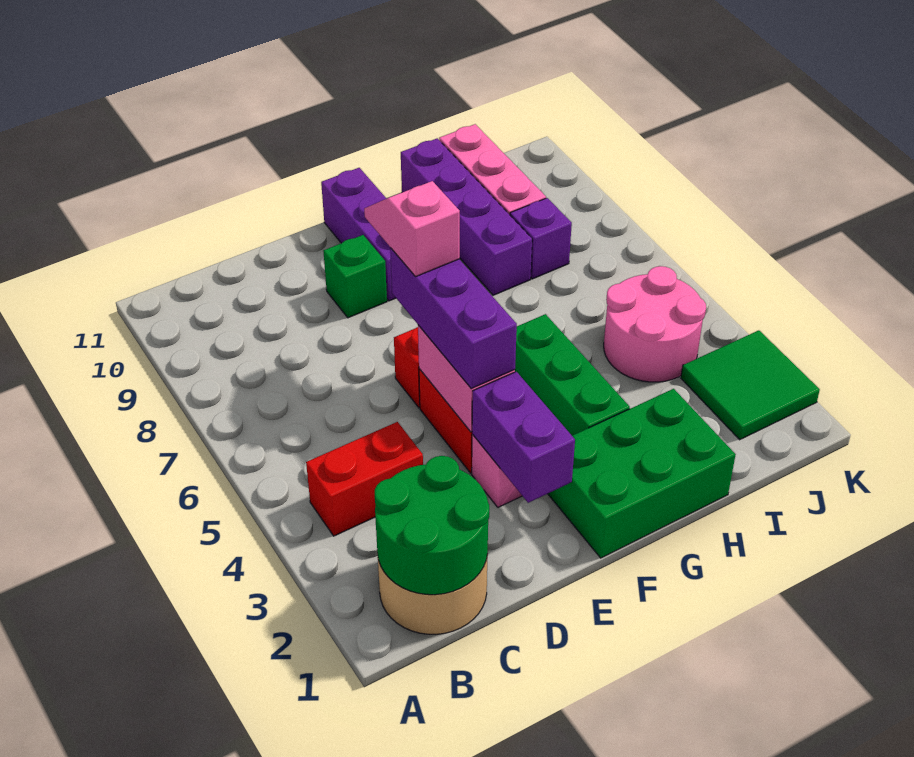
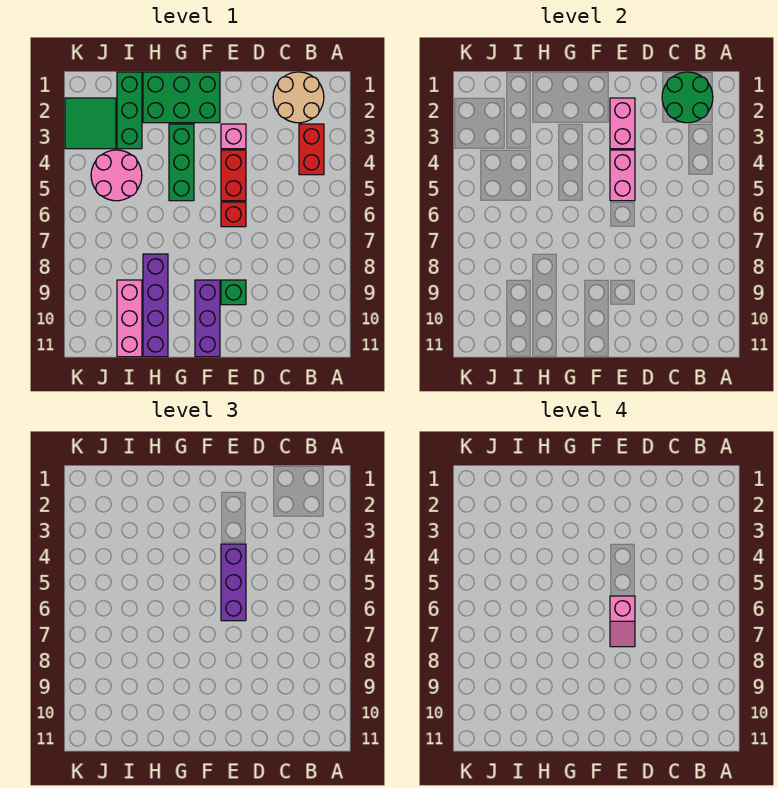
red 1x2 brick [306,422,423,536] -> red 1x2 brick turned to [299,124,324,175]
purple 1x2 brick [472,372,575,503] -> pink 1x2 brick [610,98,635,149]
none -> green 1x3 brick [117,72,142,149]
purple 1x1 brick [510,198,572,279] -> none

